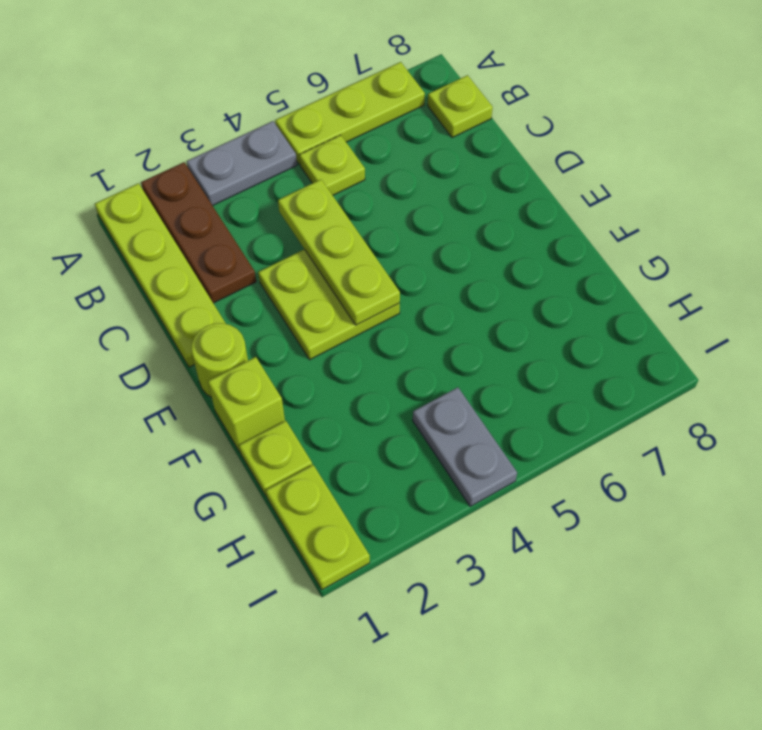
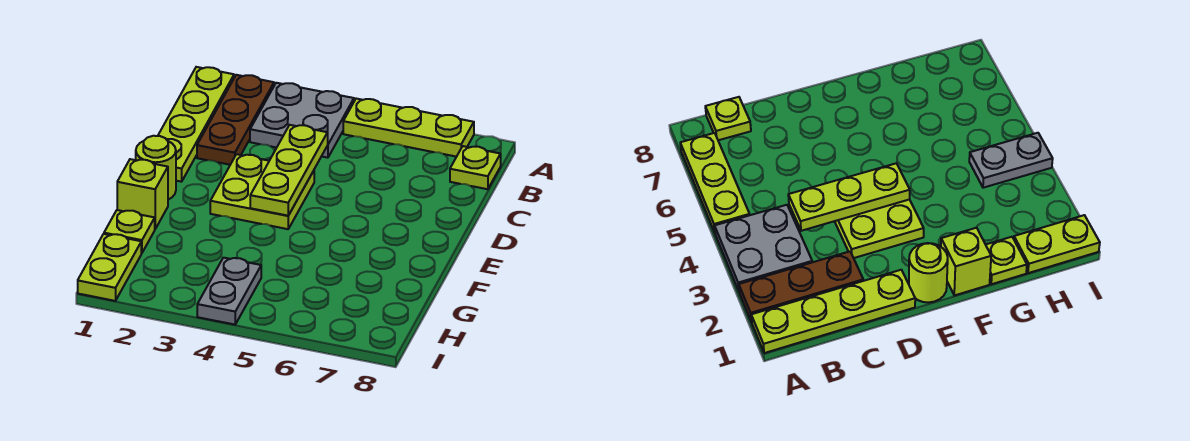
grey 1x2 plate [187,121,297,206] -> grey 2x2 plate [250,83,354,158]
lime 1x1 plate [299,135,365,195] -> none

